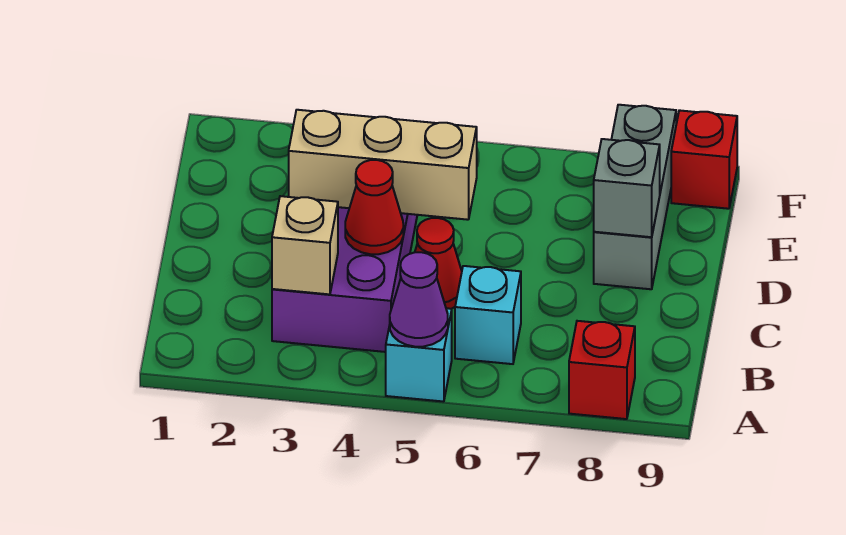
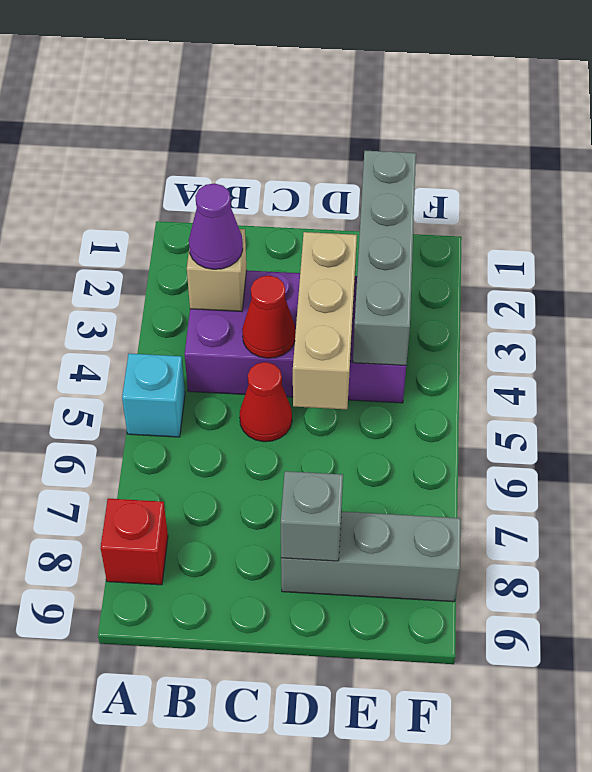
purple 1x1 cone [390,252,448,347] -> purple 1x1 cone moved to [189,183,243,269]
cyan 1x1 brick [455,266,521,364] -> none
none -> grey 1x4 brick [353,151,416,365]
red 1x1 brick [671,110,737,209] -> none

